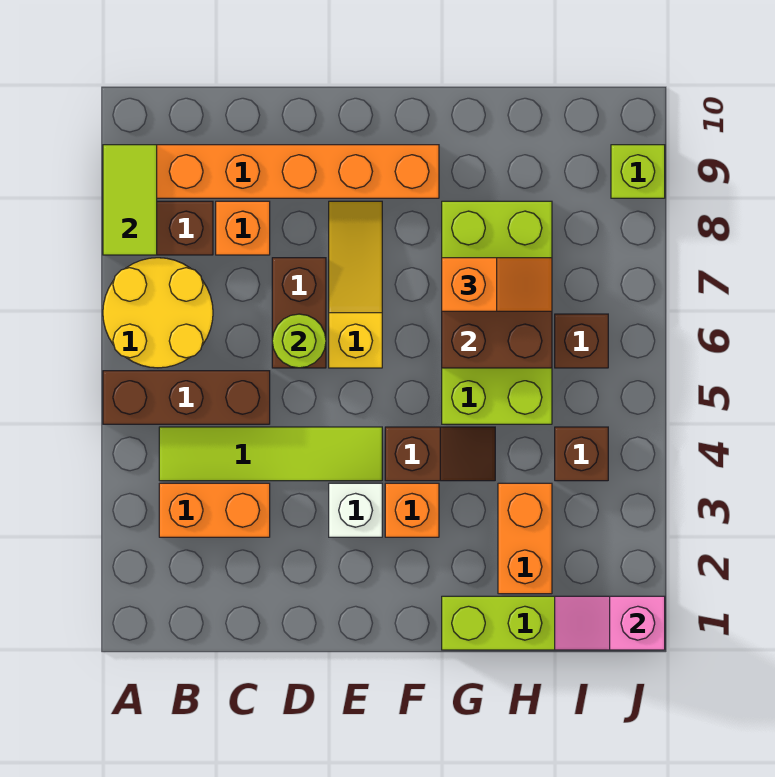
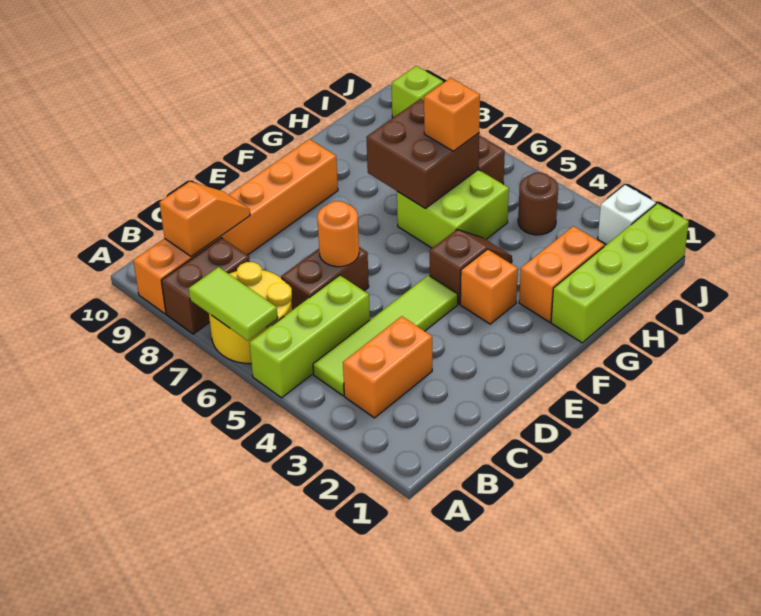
brown 1x3 brick [103,371,270,424] -> lime 1x3 brick [250,275,370,398]
lime 1x2 tile [103,145,157,255] -> lime 1x2 tile moved to [189,267,278,341]
orange 1x1 brick [216,201,270,255] -> orange 1x1 brick moved to [424,78,480,151]
brown 1x2 brick [272,258,326,368] -> brown 1x2 brick turned to [281,247,369,310]
lime 1x1 round brick [272,314,326,368] -> orange 1x1 round brick [317,201,359,267]
white 1x1 brick [329,483,382,537] -> white 1x1 brick moved to [598,185,656,245]
yellow 1x3 slope [329,201,382,368] -> none
lime 2x4 brick [442,201,552,424] -> lime 2x2 brick [397,170,509,248]
orange 1x2 slope [442,258,552,311] -> orange 1x2 slope moved to [159,182,250,257]
orange 1x2 brick [498,483,552,594] -> orange 1x2 brick turned to [519,226,604,322]
pink 1x2 slope [555,596,665,650] -> none
brown 1x1 brick [555,427,608,481] -> brown 1x1 round brick [518,172,558,235]

